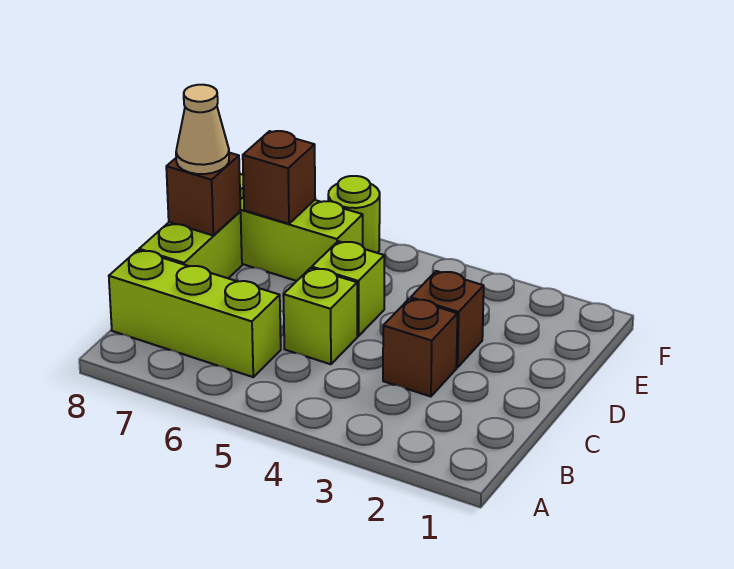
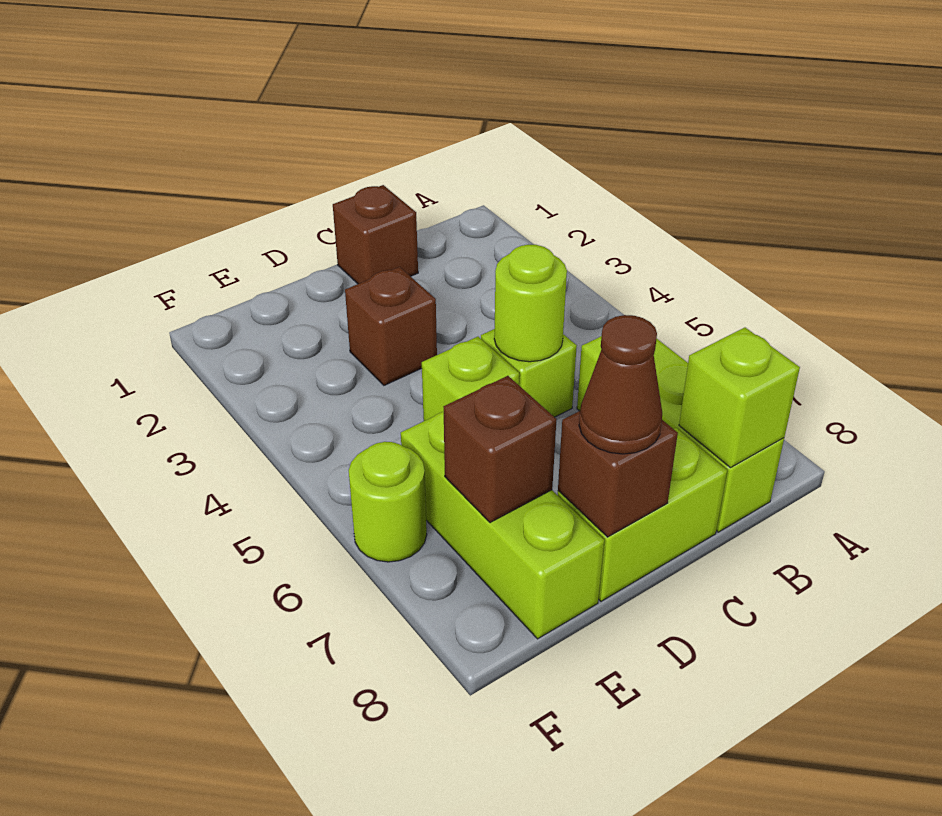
none -> lime 1x1 brick [679,328,800,468]
brown 1x1 brick [383,299,457,397] -> brown 1x1 brick moved to [333,185,418,284]
none -> lime 1x1 round brick [494,245,567,362]
tan 1x1 cone [176,85,229,174] -> brown 1x1 cone [579,315,662,454]

